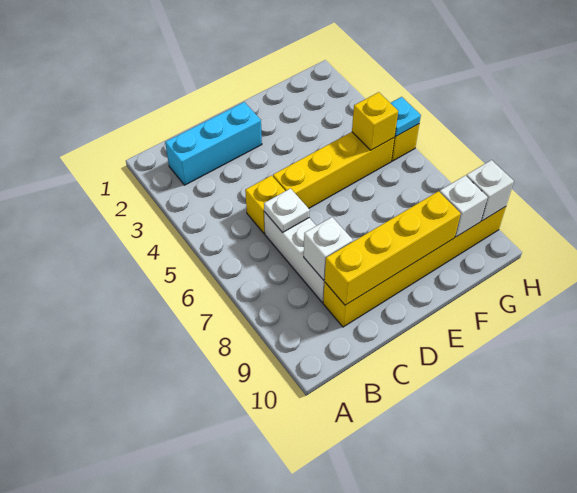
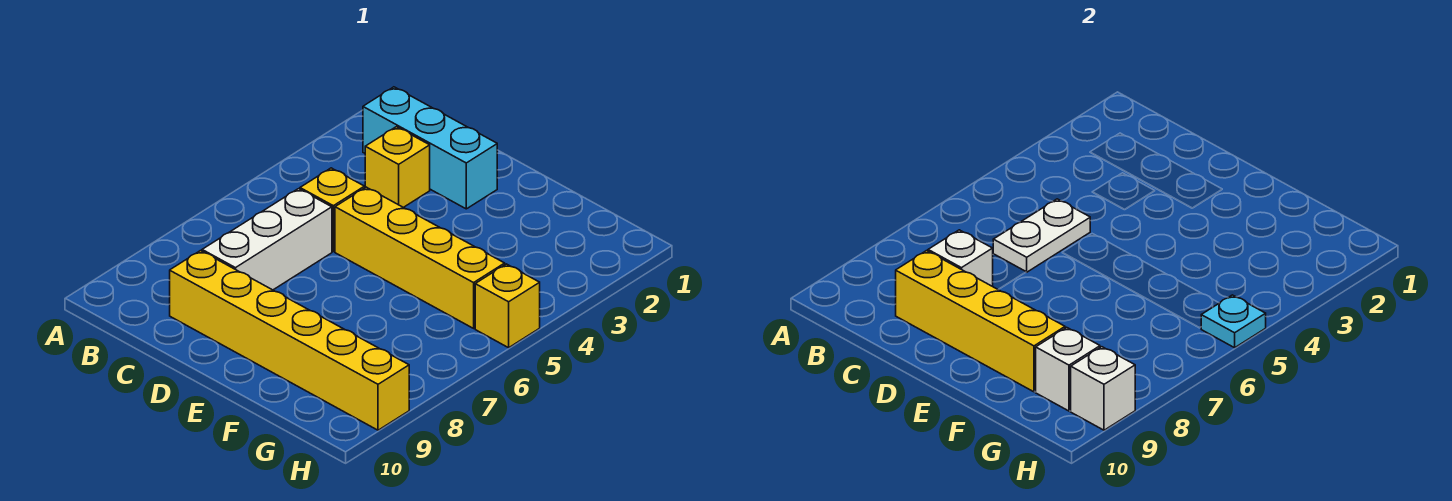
white 1x1 plate [264,189,310,233] -> white 1x2 plate [993,199,1090,272]
yellow 1x1 brick [352,92,398,150] -> yellow 1x1 brick moved to [365,127,430,207]

